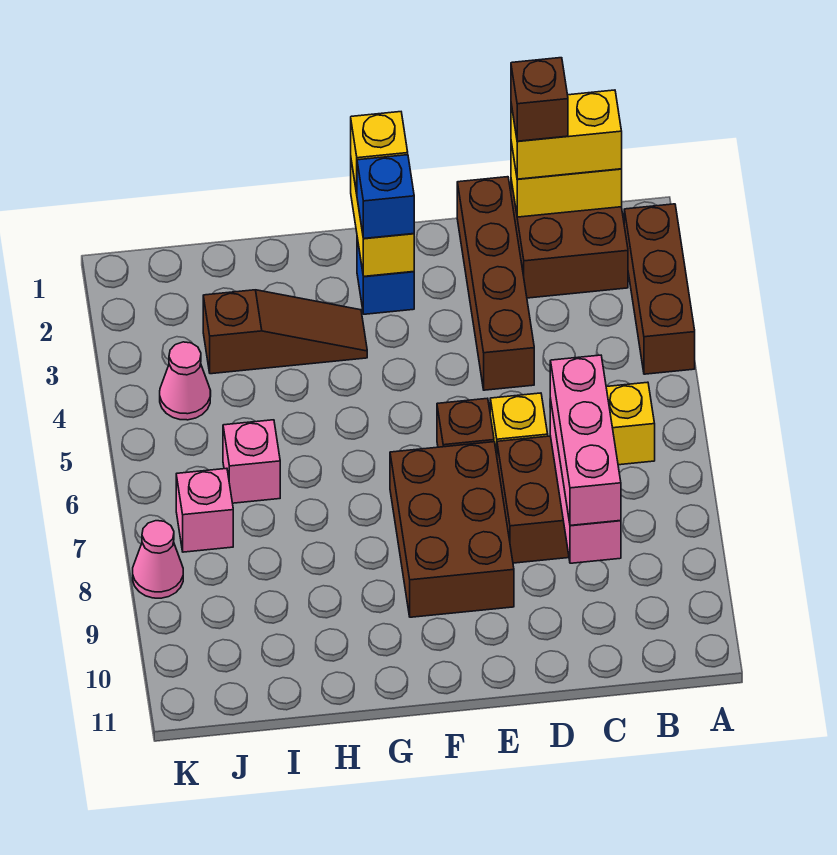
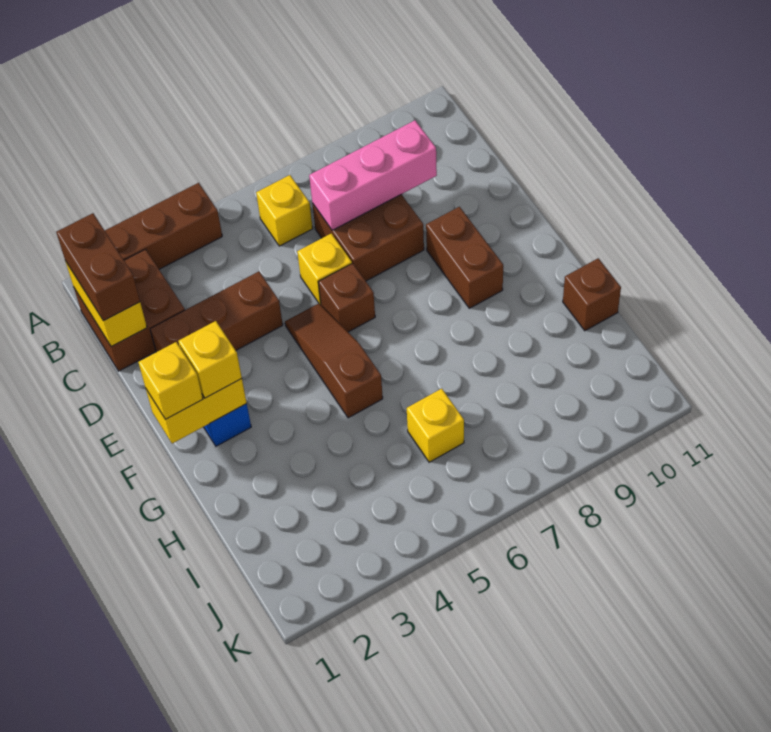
yellow 1x2 brick [511,90,622,179] -> brown 1x2 brick [56,213,140,321]
brown 1x1 brick [511,58,568,141] -> brown 1x1 brick moved to [563,258,621,331]
pink 1x3 brick [550,355,621,525] -> none
brown 1x4 brick [457,177,534,390] -> brown 1x3 brick [150,272,283,352]
brown 2x3 brick [390,442,514,617] -> brown 1x2 brick [426,207,503,308]
blue 1x1 brick [357,155,414,239] -> yellow 1x1 brick [178,321,242,398]
brown 1x3 slope [203,290,367,374] -> brown 1x3 slope moved to [285,304,383,418]
pink 1x1 brick [223,420,280,503] -> yellow 1x1 brick [407,389,464,462]
pink 1x1 cone [160,342,211,420] -> none
pink 1x1 brick [176,468,233,552] -> none
pink 1x1 cone [133,521,183,598] -> none

